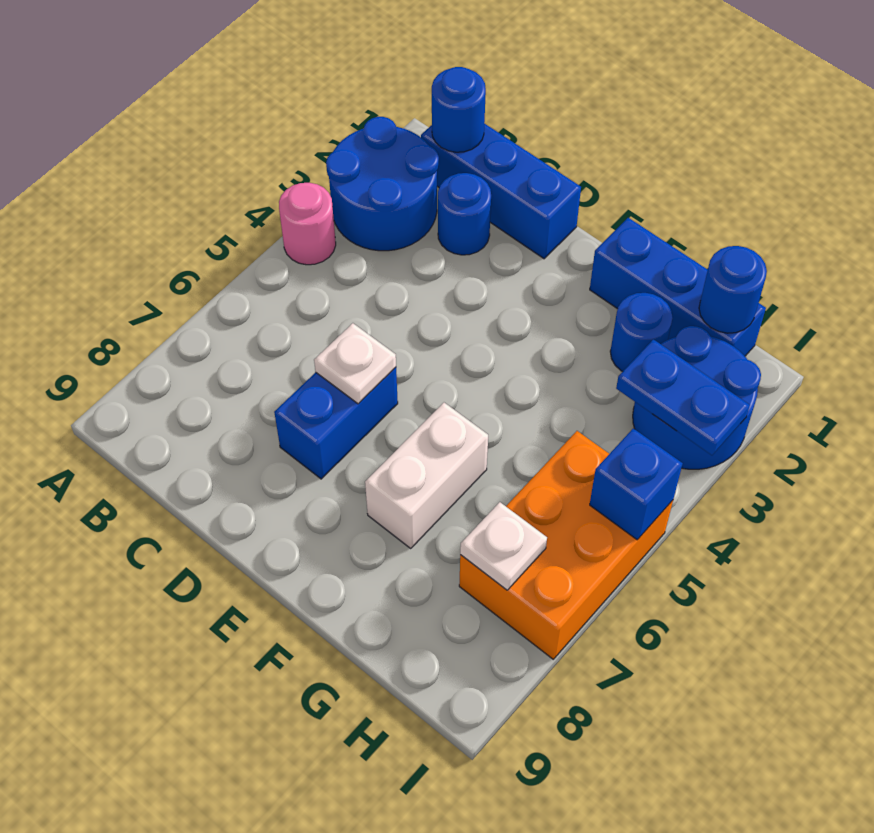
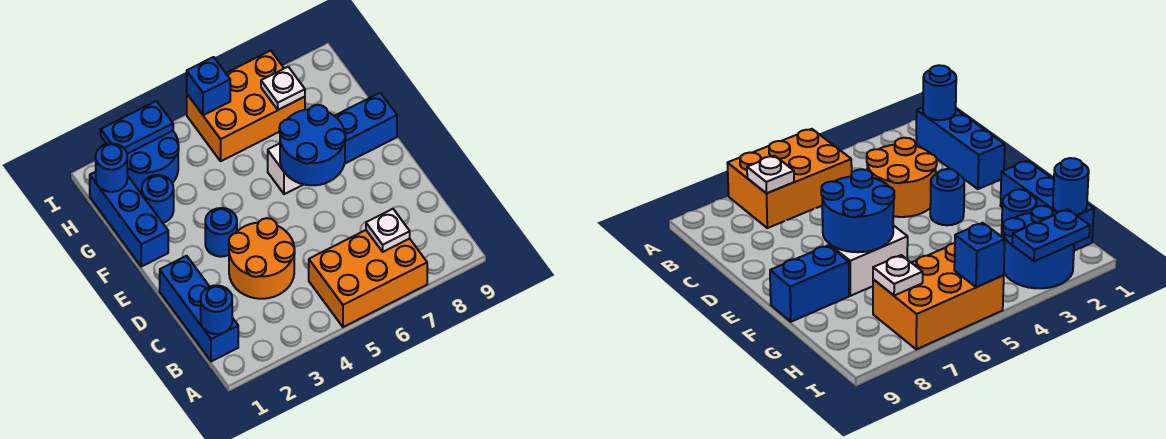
blue 2x2 round brick [326,117,439,251] -> blue 2x2 round brick moved to [279,105,346,185]
pink 1x1 round brick [279,183,336,265] -> none
none -> orange 2x3 brick [309,230,427,327]
blue 1x1 round brick [438,173,491,255] -> blue 1x1 round brick moved to [205,208,237,257]
none -> orange 2x2 round brick [229,218,295,299]
blue 1x2 brick [274,367,398,479] -> blue 1x2 brick moved to [335,93,397,164]
white 1x1 plate [314,323,396,404] -> white 1x1 plate moved to [366,209,410,252]
blue 1x2 plate [616,339,750,455] -> blue 1x2 plate turned to [101,101,173,154]

